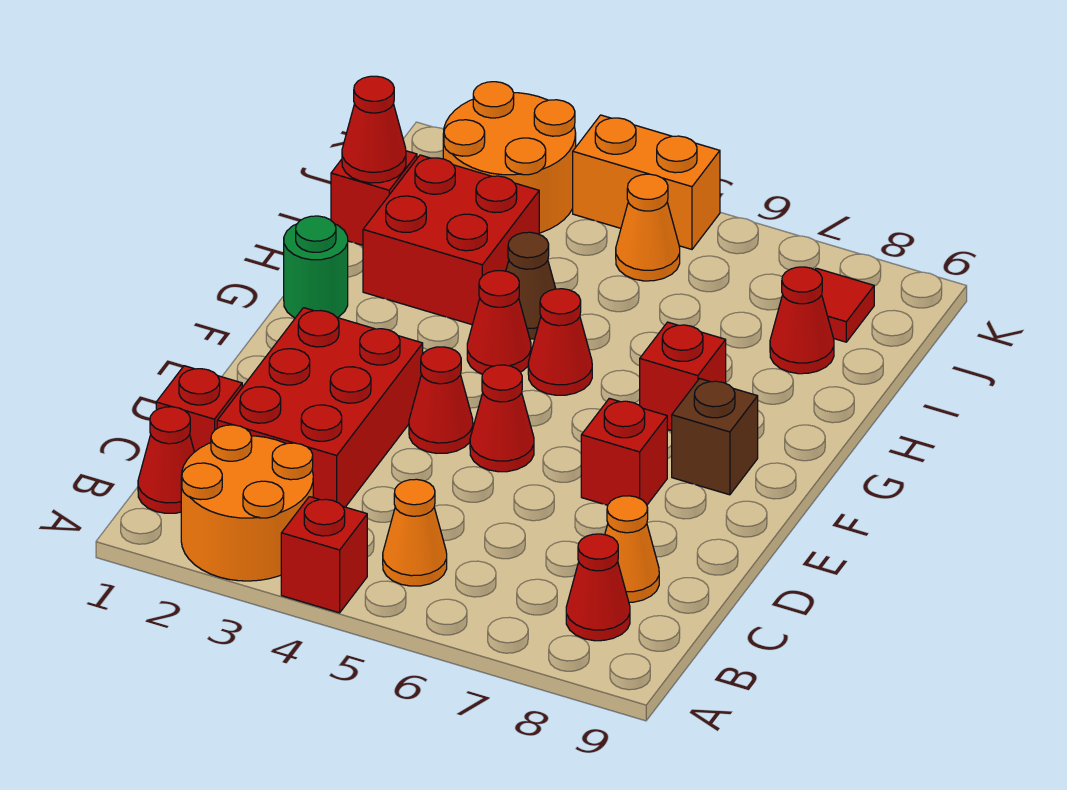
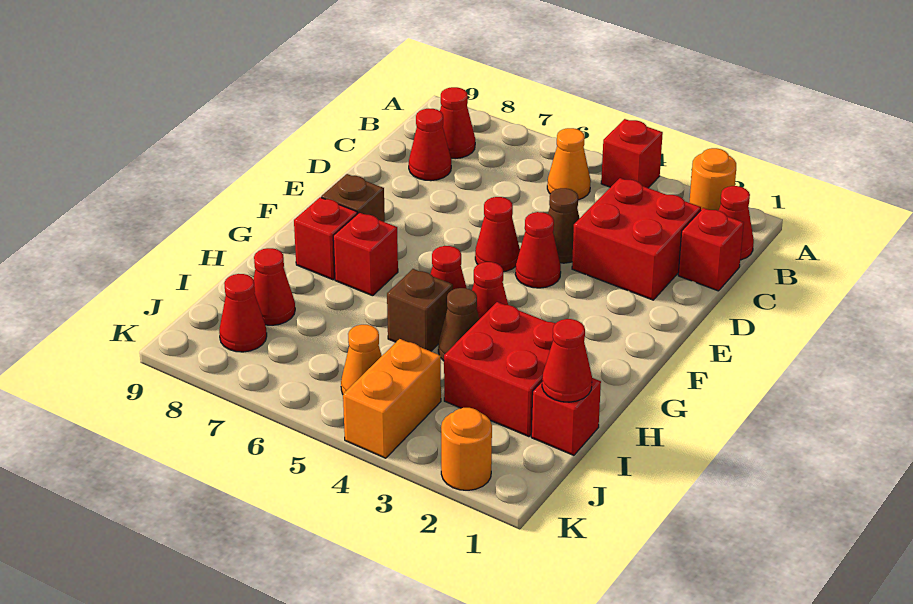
orange 2x2 round brick [181,425,313,581] -> orange 1x1 round brick [689,148,736,211]
red 2x3 brick [217,308,423,507] -> red 2x2 brick [572,178,701,300]
orange 1x1 cone [605,496,659,602] -> red 1x1 cone [409,109,451,181]
none -> brown 1x1 cone [548,188,580,263]
red 1x1 brick [581,398,667,505] -> red 1x1 brick moved to [294,197,357,280]
green 1x1 round brick [284,216,348,318] -> none
none -> brown 1x1 brick [387,269,453,351]
orange 2x2 round brick [443,82,576,233] -> orange 1x1 round brick [441,408,492,490]
red 1x1 tile [815,268,874,342] -> red 1x1 cone [219,274,267,352]
orange 1x2 brick [573,115,720,249] -> orange 1x2 brick turned to [343,339,441,458]

